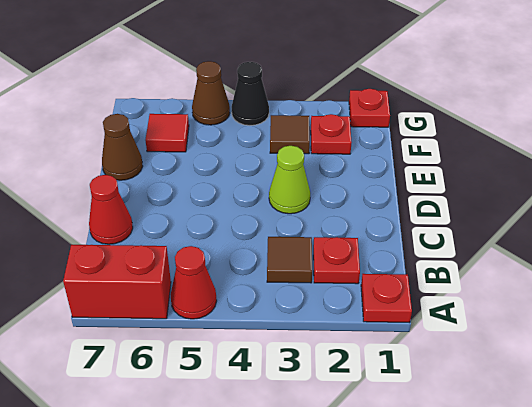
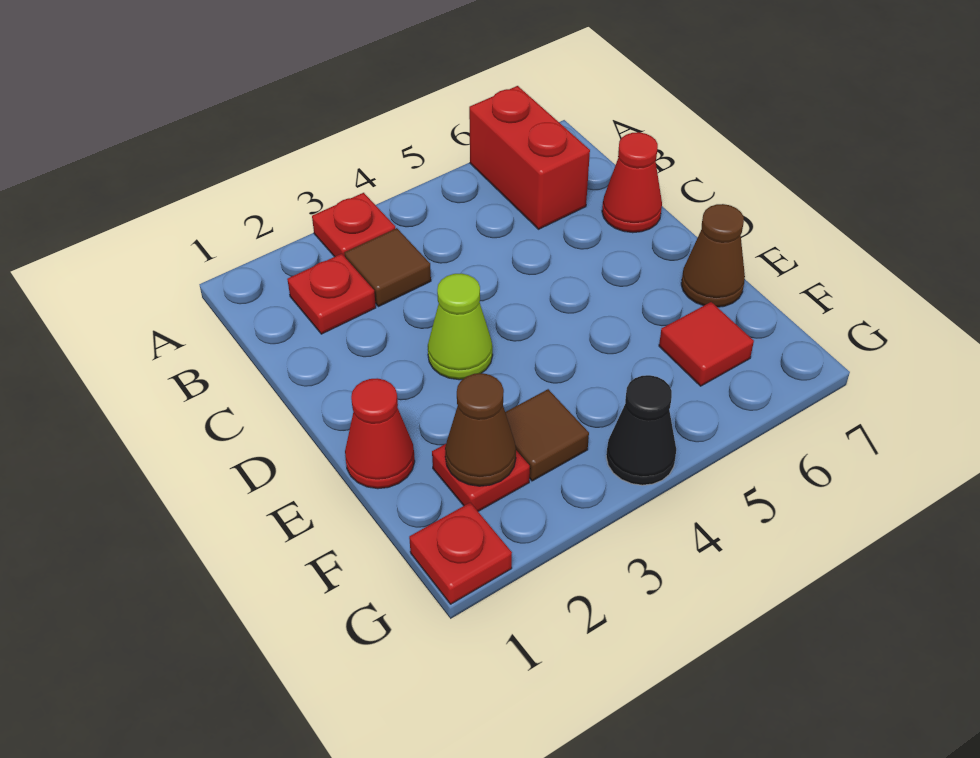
red 1x1 plate [361,274,412,323] -> red 1x1 plate moved to [312,193,395,257]
red 1x1 cone [171,246,217,319] -> red 1x1 cone moved to [345,378,415,489]
red 1x2 brick [63,245,171,319] -> red 1x2 brick turned to [469,86,590,229]
brown 1x1 cone [192,61,230,125] -> brown 1x1 cone moved to [445,373,516,486]

